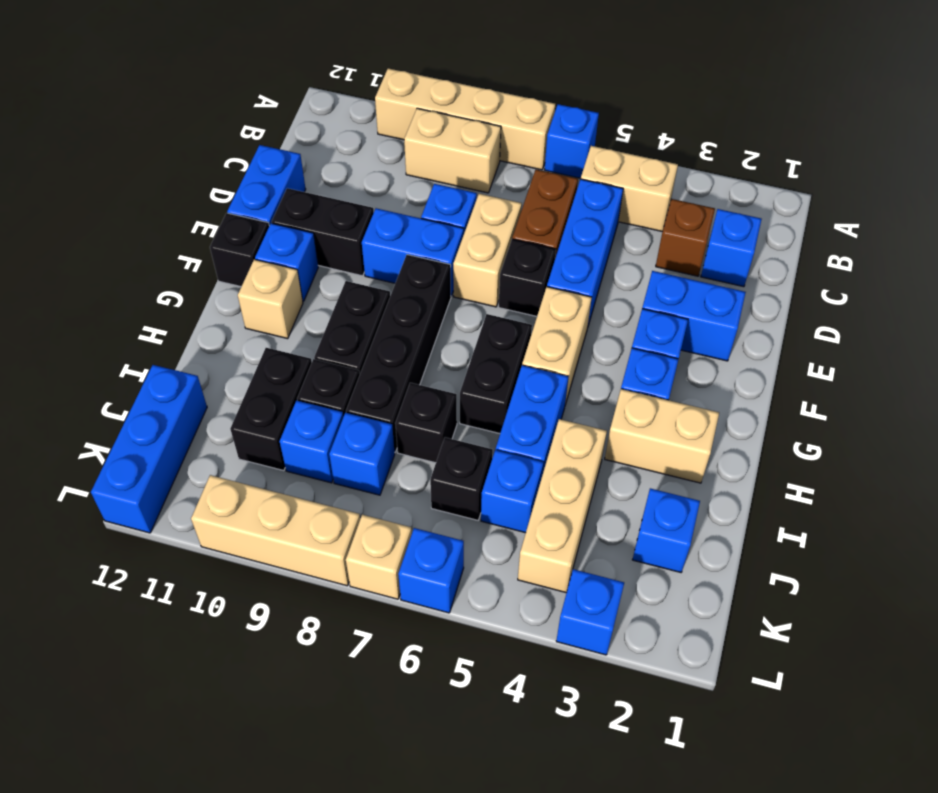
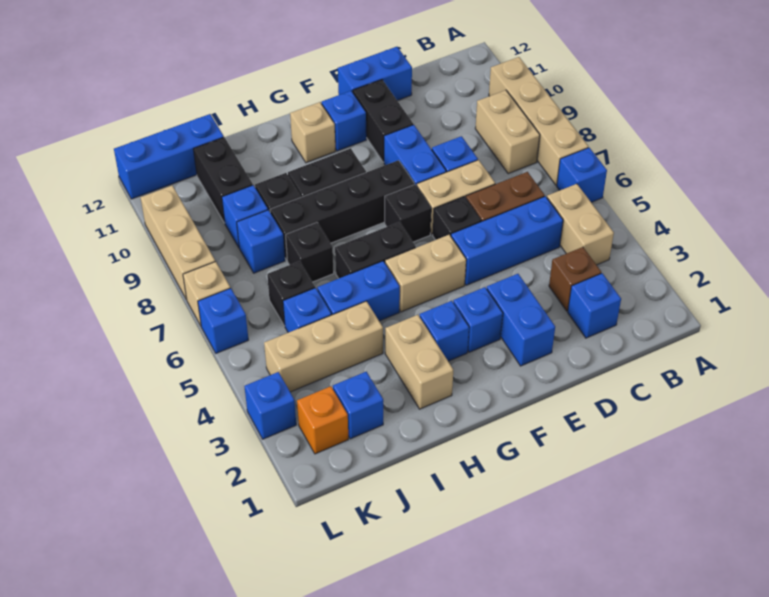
black 1x1 brick [210,213,269,287] -> black 1x1 brick moved to [385,184,431,242]
black 1x2 brick [230,348,312,471] -> black 1x2 brick turned to [193,137,253,223]
none -> orange 1x1 brick [297,386,348,454]

